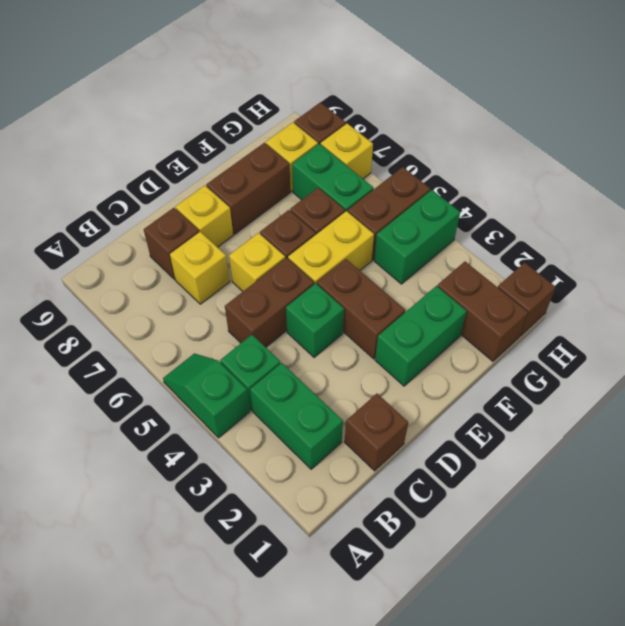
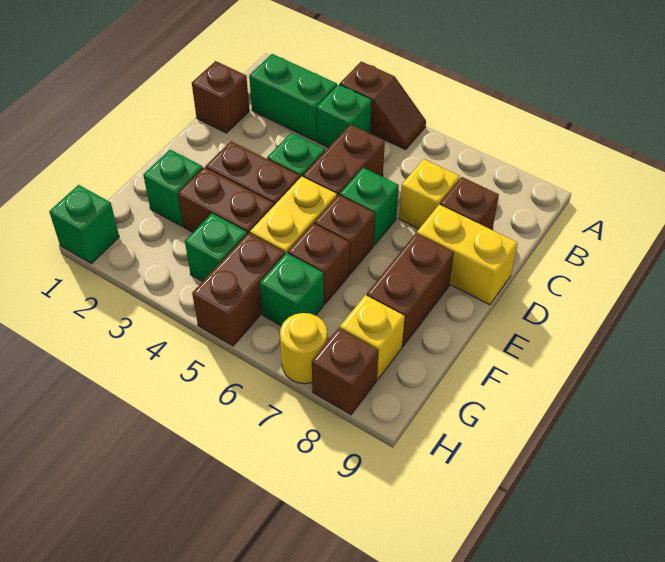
green 1x2 slope [163,353,250,438] -> brown 1x2 slope [340,62,426,150]
yellow 1x1 brick [229,233,285,291] -> green 1x1 brick [340,168,399,245]
yellow 1x1 brick [176,186,233,247] -> yellow 1x2 brick [417,205,518,305]
green 1x2 brick [375,286,467,386] -> green 1x1 brick [143,150,203,226]
brown 1x2 brick [437,262,528,361] -> brown 1x2 brick moved to [178,167,274,234]
green 1x2 brick [374,190,460,284] -> green 1x1 brick [185,213,247,282]
green 1x2 brick [292,144,374,212] -> green 1x1 brick [260,253,324,326]
brown 1x1 brick [498,263,556,336] -> green 1x1 brick [49,185,119,264]
yellow 1x1 brick [321,124,373,179] -> yellow 1x1 round brick [280,313,327,384]

